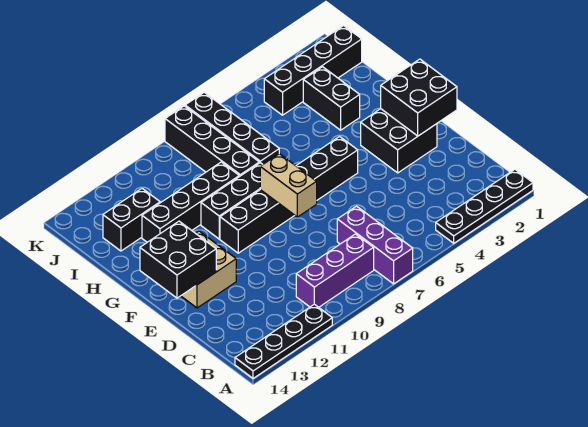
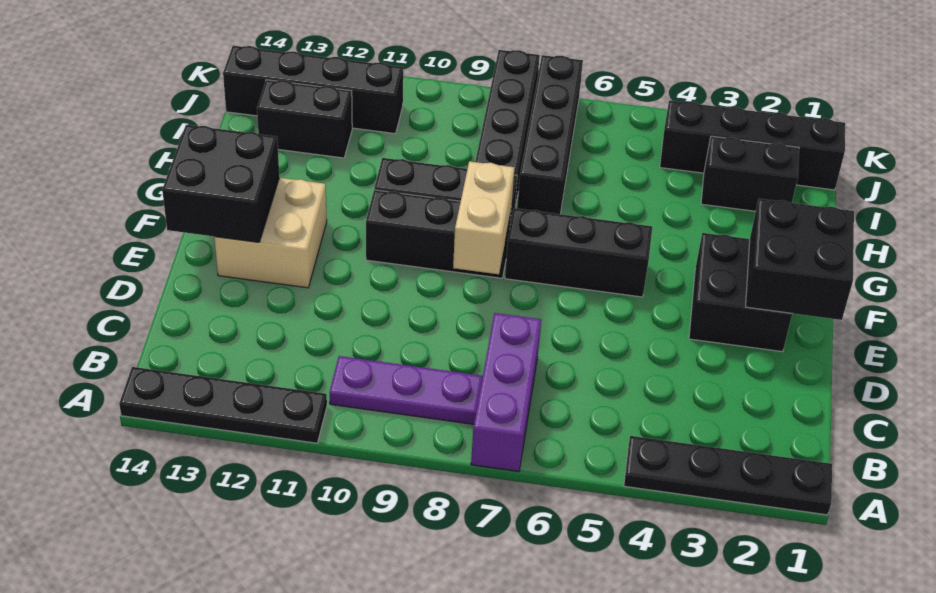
purple 1x3 brick [296,234,374,307] -> purple 1x3 plate [330,356,483,424]
black 1x2 brick [303,67,360,130] -> black 1x2 brick turned to [701,136,799,211]
black 1x4 brick [142,162,239,242] -> black 1x4 brick moved to [223,46,403,134]

